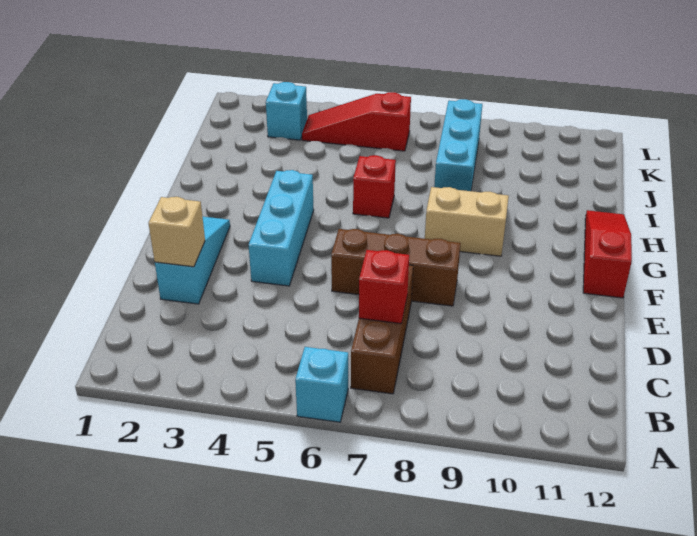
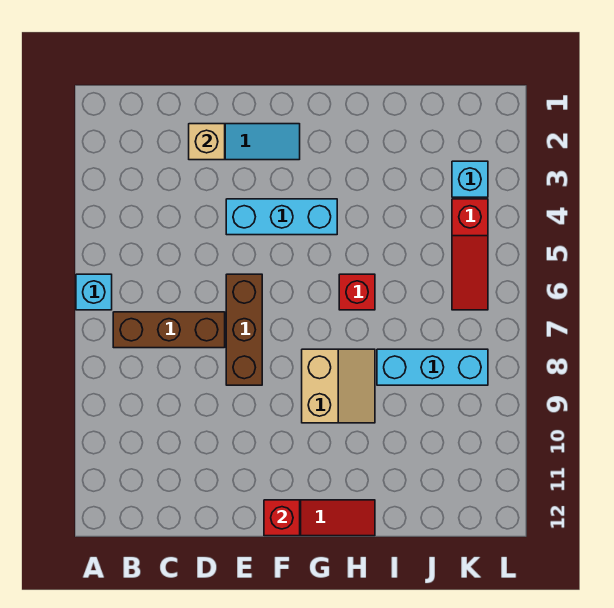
red 1x1 brick [359,250,409,324] -> red 1x1 brick moved to [264,500,300,536]
red 1x3 slope [302,92,411,151] -> red 1x3 slope turned to [452,199,488,310]

